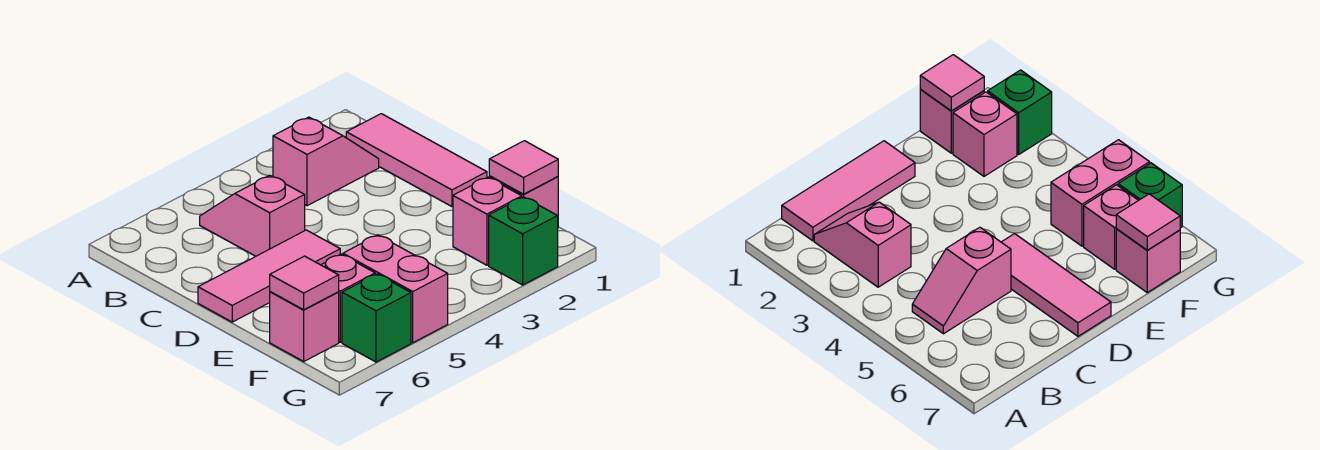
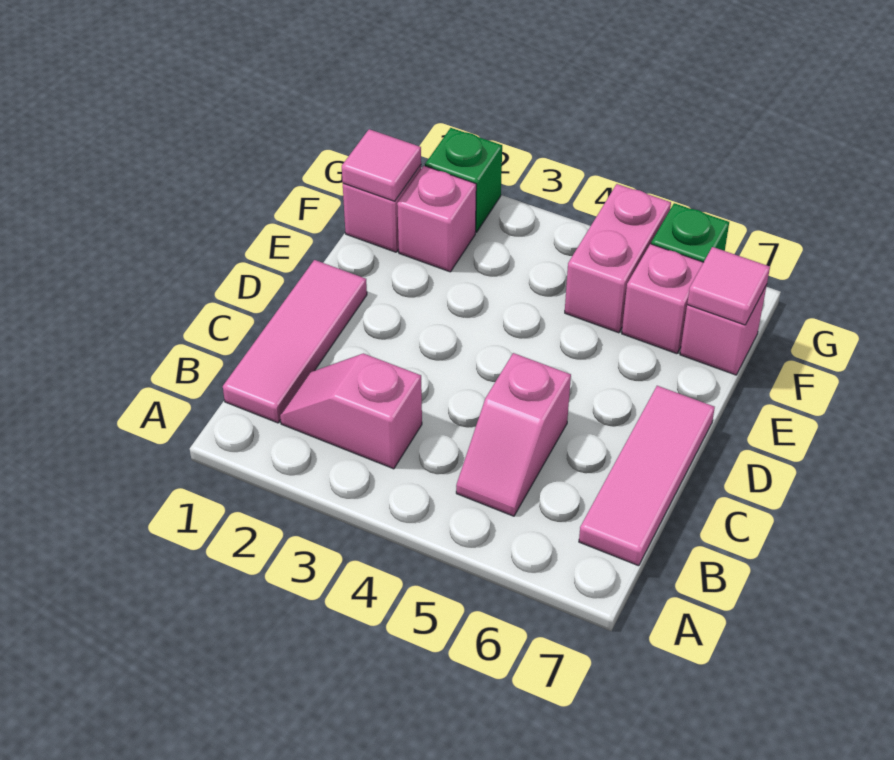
pink 1x3 tile [198,230,340,322] -> pink 1x3 tile turned to [579,386,715,566]

